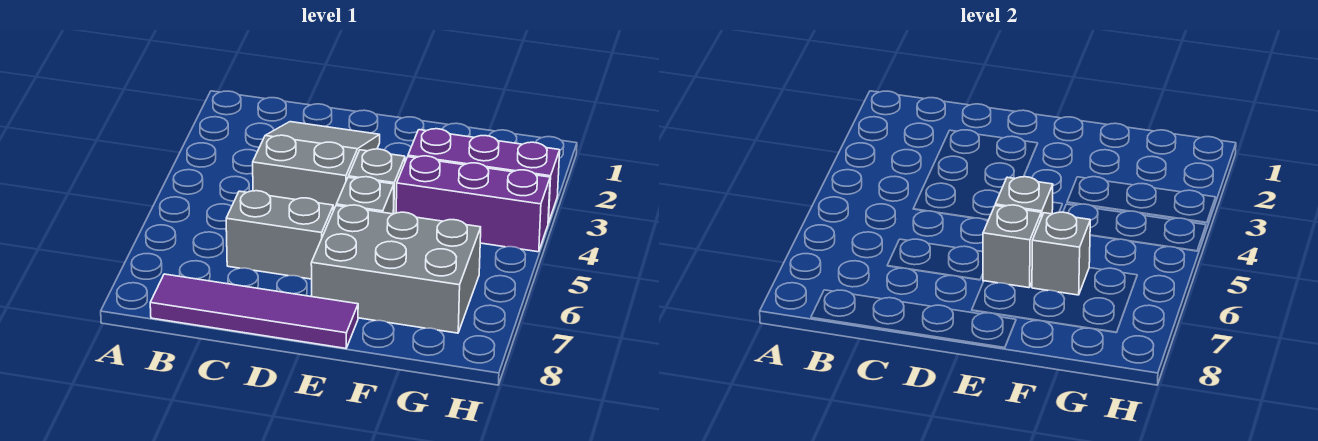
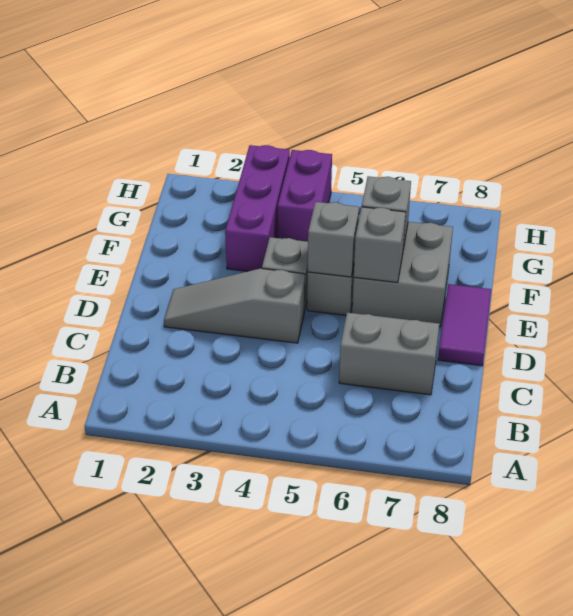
purple 1x4 tile [150,274,358,348] -> purple 1x2 tile [438,284,491,366]
grey 2x3 slope [253,122,380,211] -> grey 1x3 slope [164,269,305,343]
grey 1x2 brick [226,191,333,279] -> grey 1x2 brick turned to [339,313,439,395]
grey 2x3 brick [311,205,481,333] -> grey 2x2 brick [352,222,453,327]
purple 1x3 brick [396,156,550,252] -> purple 1x2 brick [278,150,332,242]

